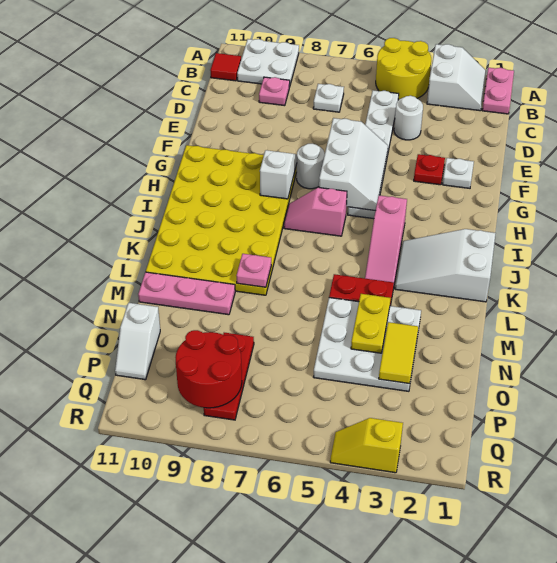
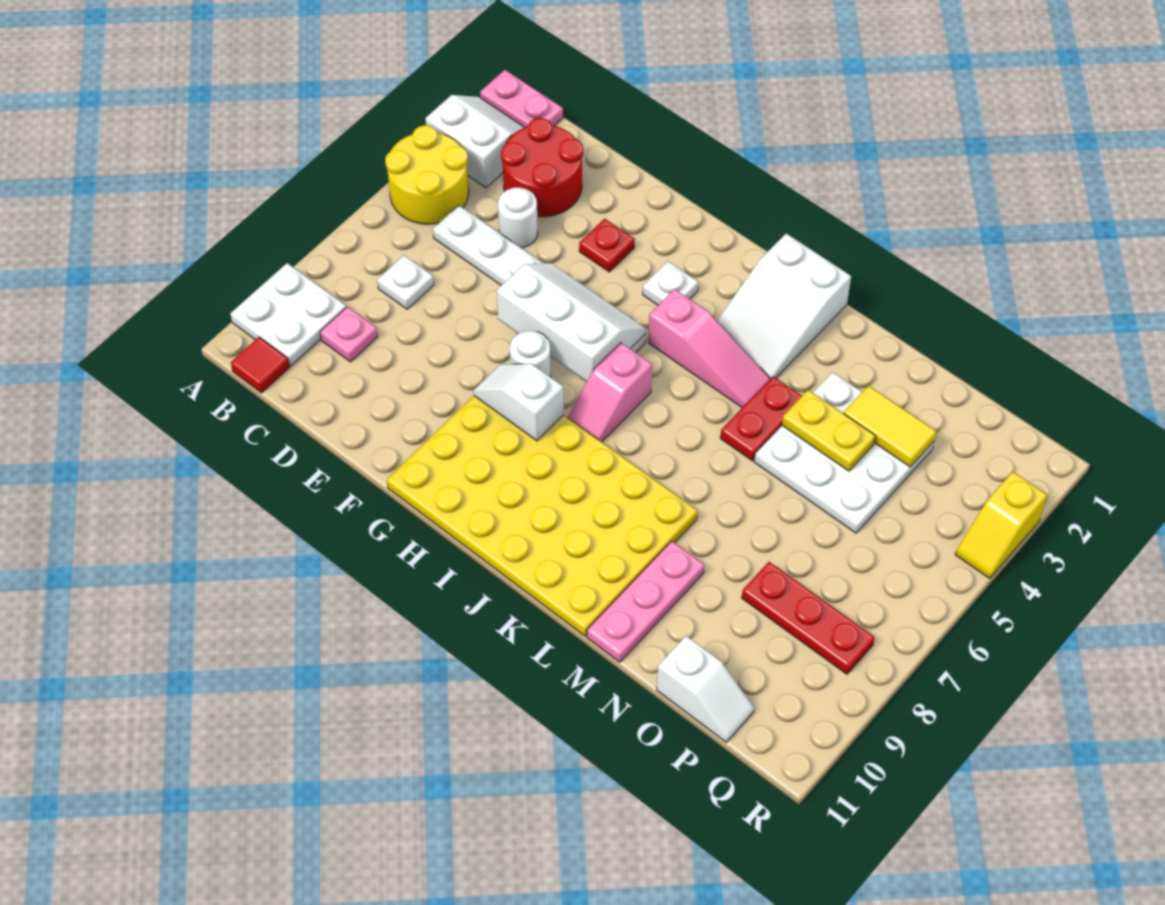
white 1x1 plate [443,158,474,188] -> white 1x1 plate moved to [643,261,698,305]
pink 1x1 plate [236,254,271,287] -> none
red 2x2 round brick [175,330,242,408] -> red 2x2 round brick moved to [501,118,583,217]

